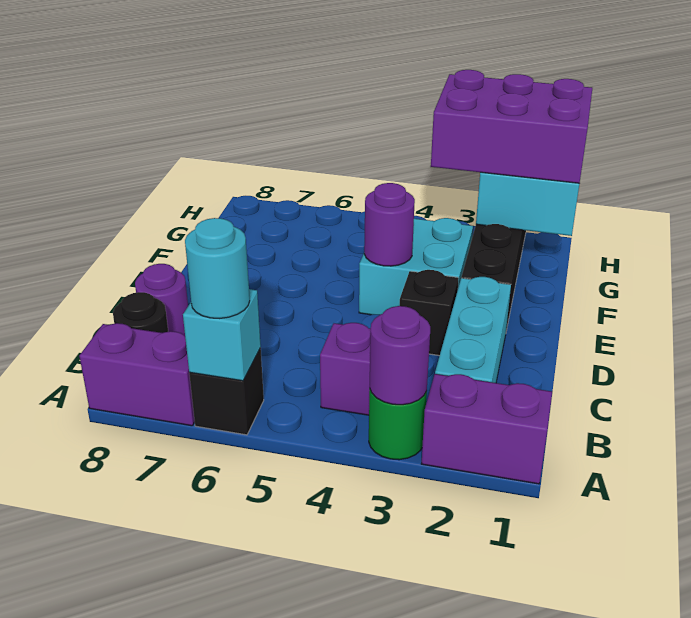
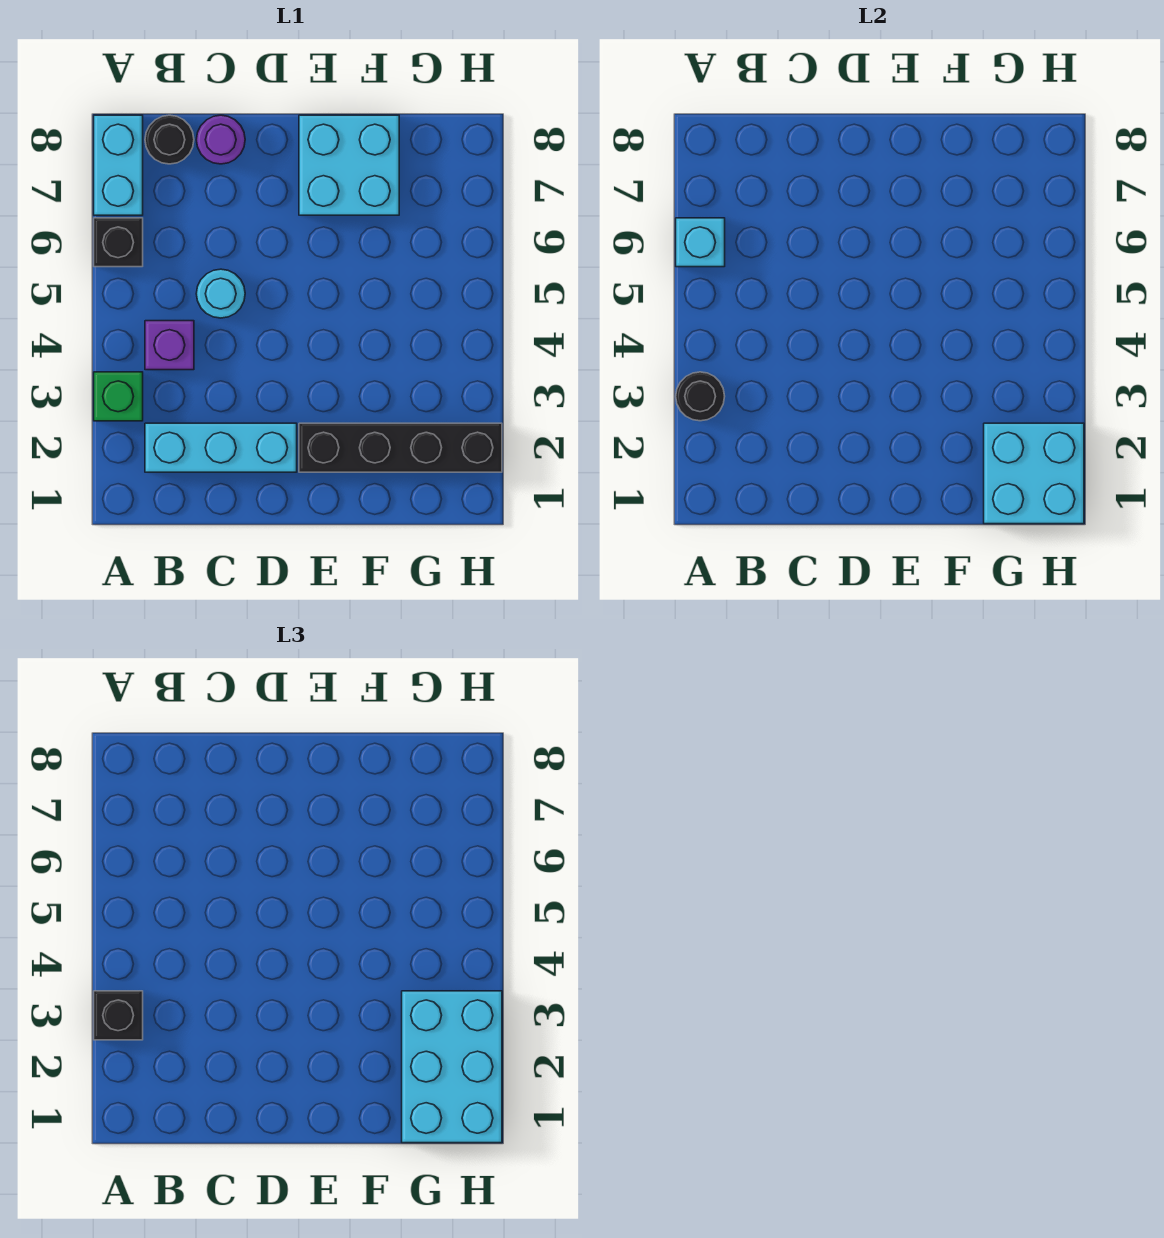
purple 1x2 brick [421,374,552,484] -> none
green 1x1 round brick [369,390,427,460] -> green 1x1 brick [94,372,143,421]
purple 1x1 round brick [370,306,430,405] -> black 1x1 round brick [676,372,725,421]
cyan 1x1 round brick [185,218,250,318] -> cyan 1x1 round brick moved to [196,269,245,318]
purple 1x2 brick [79,323,195,426] -> cyan 1x2 brick [94,115,143,215]
black 1x1 brick [400,270,459,356] -> black 1x1 brick moved to [94,991,143,1040]
cyan 2x2 brick [359,218,473,315] -> cyan 2x2 brick moved to [299,115,399,215]
purple 1x1 round brick [364,183,415,266] -> none
purple 2x3 brick [431,70,592,183] -> cyan 2x3 brick [402,991,502,1143]

